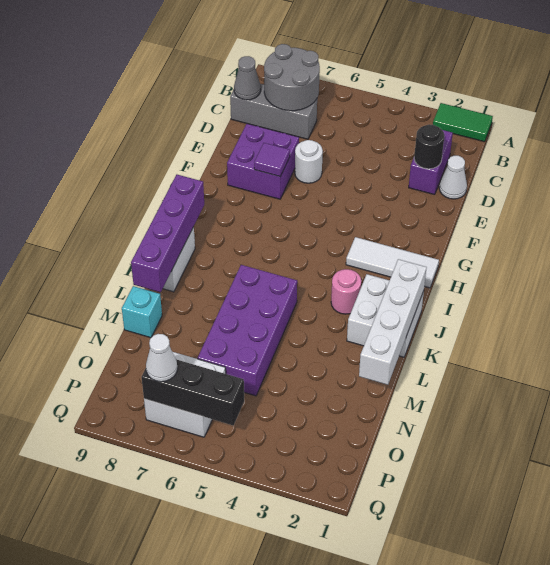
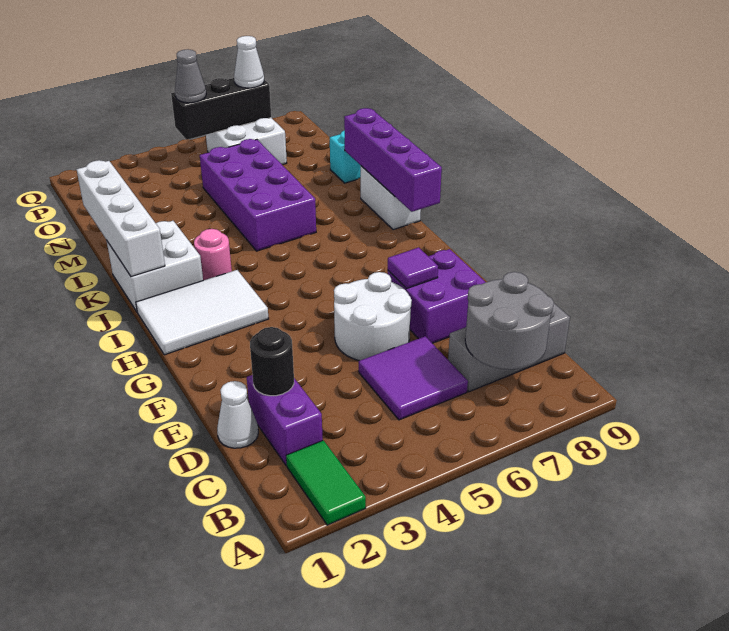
green 1x2 tile [433,103,493,142] -> green 1x2 tile turned to [286,440,366,525]
none -> purple 2x2 tile [359,336,468,420]
grey 1x1 cone [234,56,261,100] -> grey 1x1 cone moved to [175,49,206,103]
white 1x1 round brick [295,140,323,183] -> white 2x2 round brick [334,272,412,361]
white 1x3 tile [346,237,439,288] -> white 2x3 tile [136,270,269,355]

